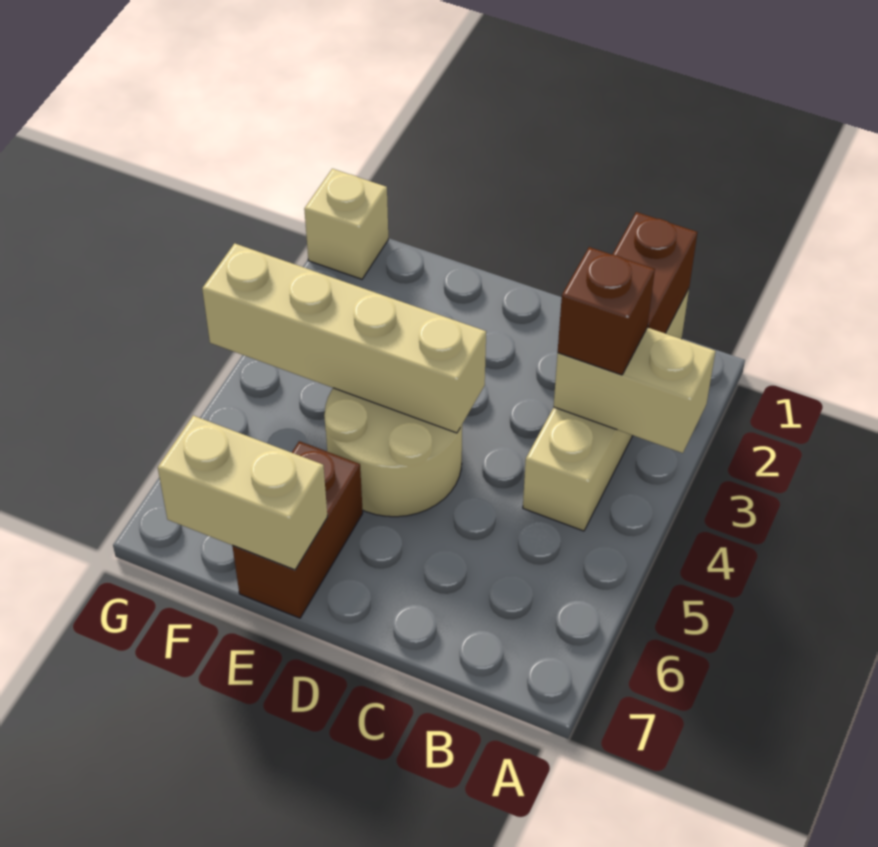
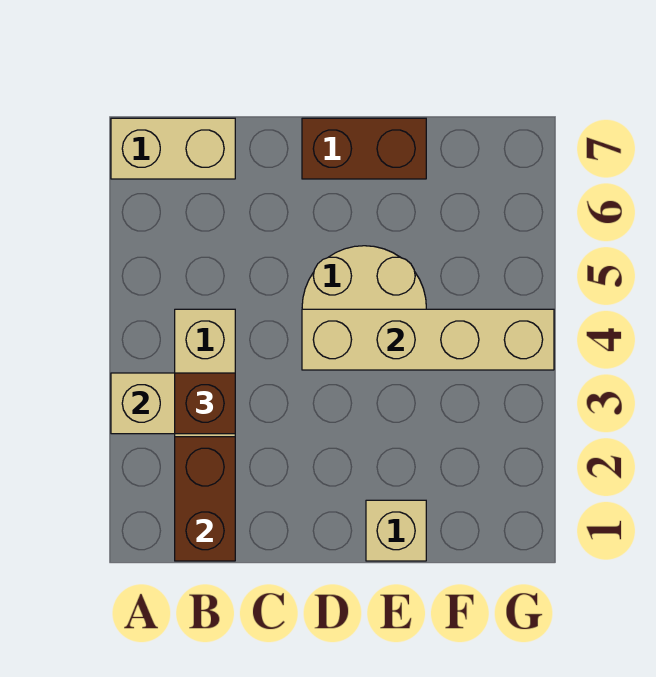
brown 1x2 brick [232,441,363,618] -> brown 1x2 brick turned to [302,118,426,179]
tan 1x2 brick [158,416,327,570] -> tan 1x2 brick moved to [111,118,235,179]
tan 1x1 brick [304,169,388,279] -> tan 1x1 brick moved to [366,500,426,561]

